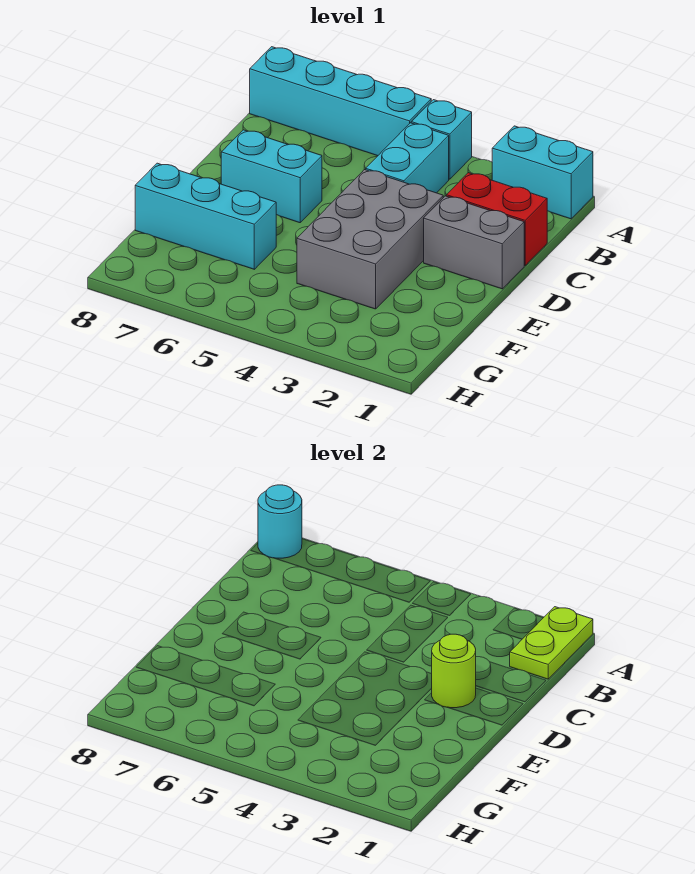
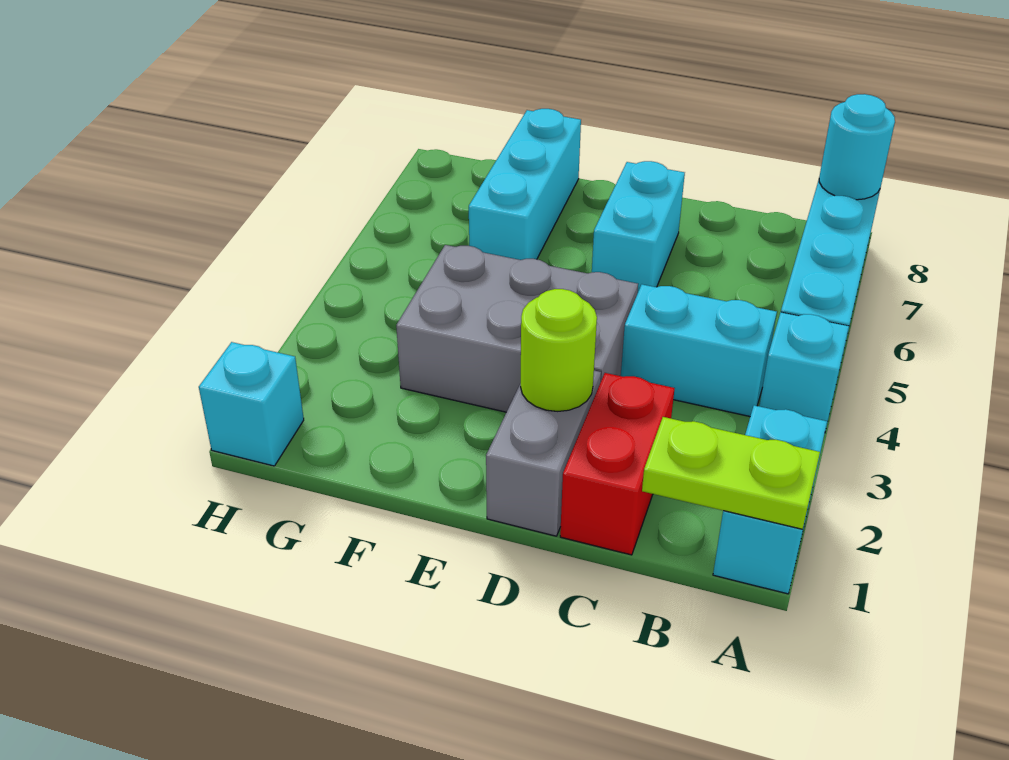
none -> cyan 1x1 brick [199,342,304,466]

